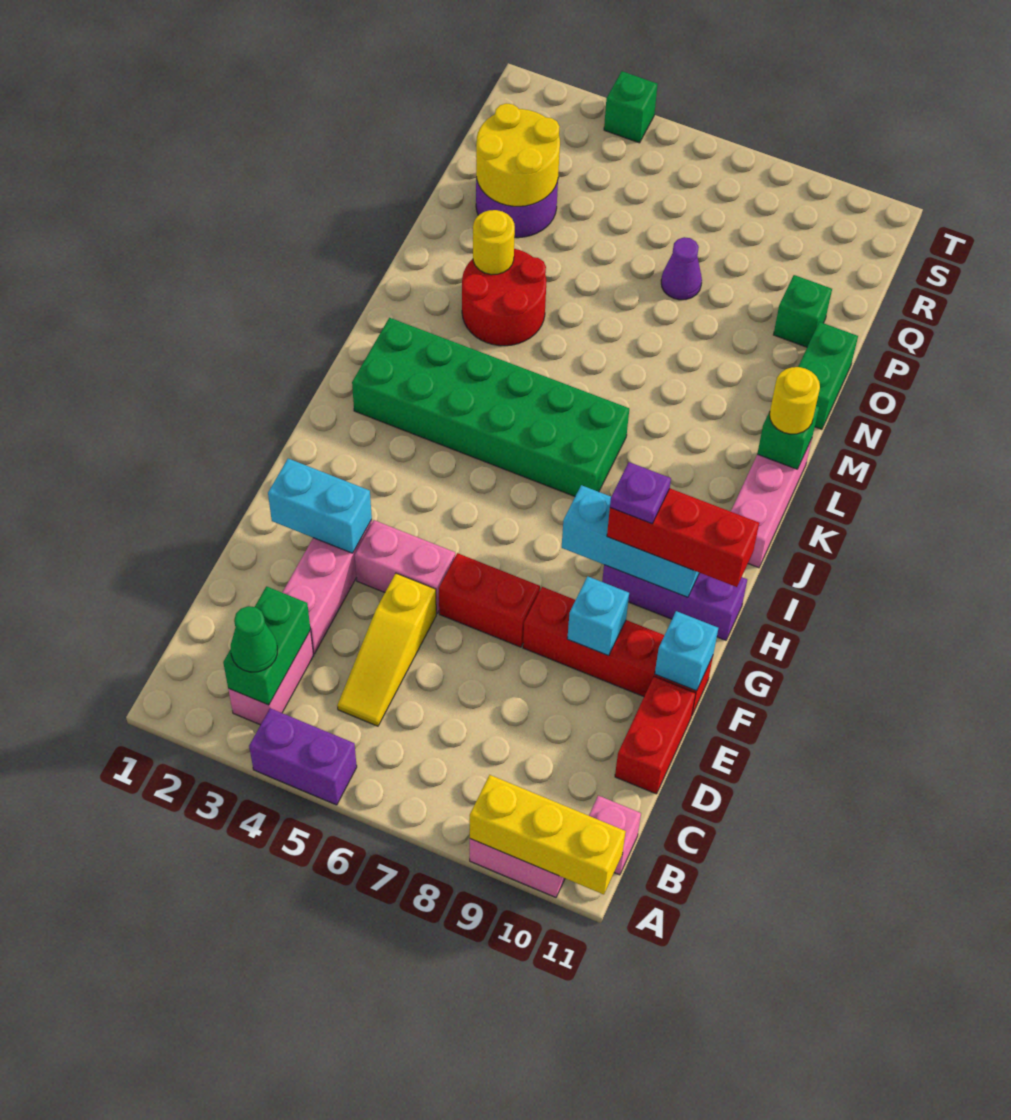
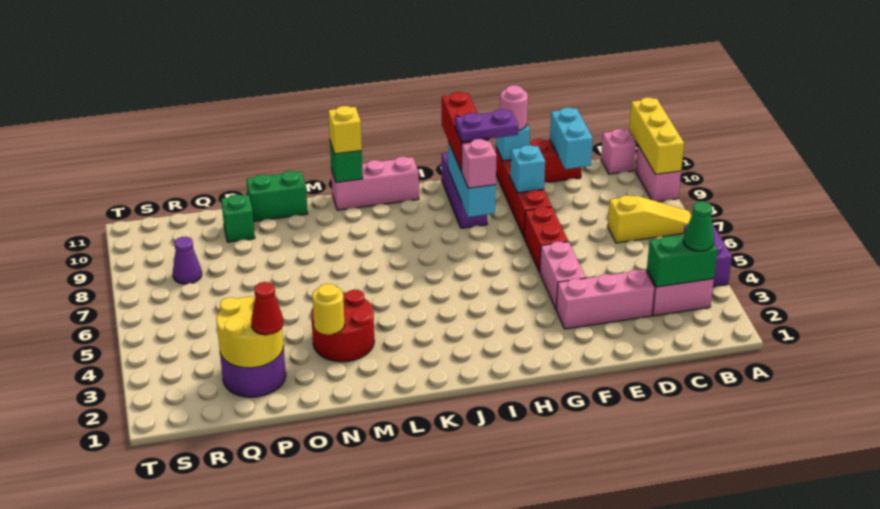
yellow 1x3 slope [337,573,436,726] -> yellow 1x3 slope moved to [608,195,692,243]
cyan 1x2 brick [268,459,372,553] -> cyan 1x2 brick moved to [550,108,593,169]
none -> pink 1x1 round brick [500,85,528,130]
none -> pink 1x1 brick [461,139,497,188]
purple 1x1 plate [610,462,671,524] -> purple 1x2 plate [455,109,518,142]
green 2x6 brick [352,318,629,496] -> none
yellow 1x1 round brick [770,367,820,434] -> yellow 1x1 brick [328,106,362,154]
none -> red 1x1 cone [251,282,283,335]
purple 1x1 cone [661,237,702,300] -> purple 1x1 cone moved to [173,237,202,284]
green 1x1 brick [604,71,658,143] -> none

